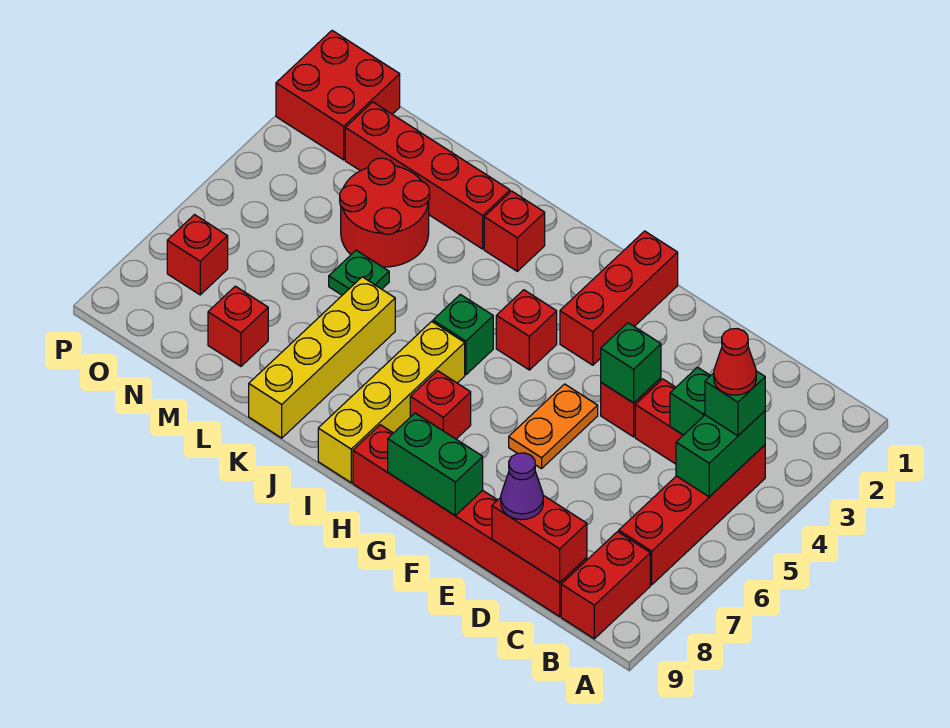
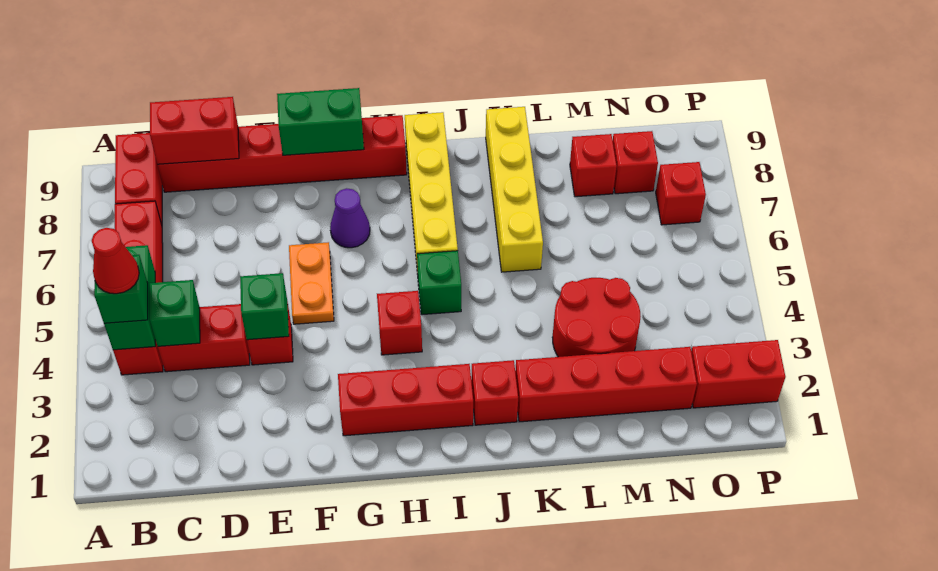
purple 1x1 cone [501,453,543,520] -> purple 1x1 cone moved to [330,188,370,248]
red 1x3 brick [560,231,678,365] -> red 1x3 brick turned to [338,364,473,436]
red 1x1 brick [410,371,471,439] -> red 1x1 brick moved to [613,131,658,194]
green 1x1 plate [329,250,389,295] -> none
red 2x2 brick [276,31,400,160] -> red 1x2 brick [691,340,786,408]

